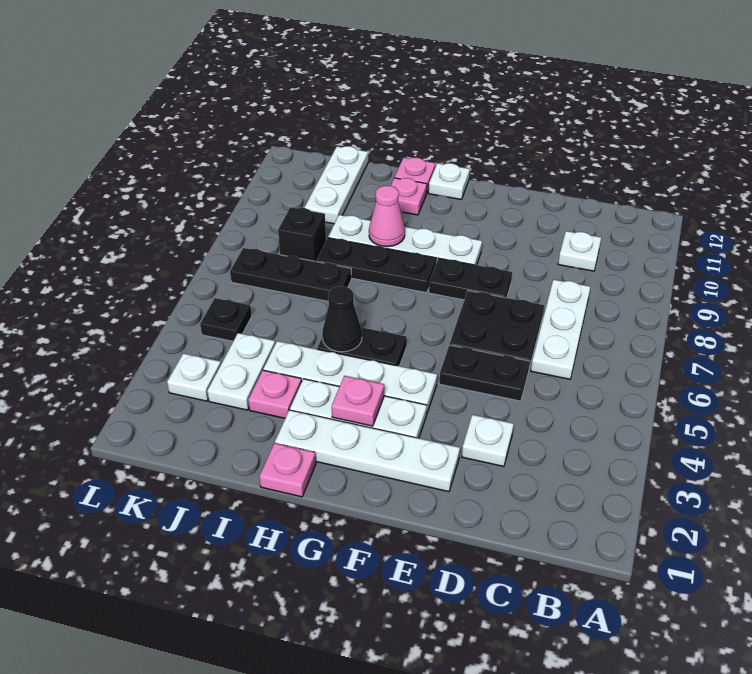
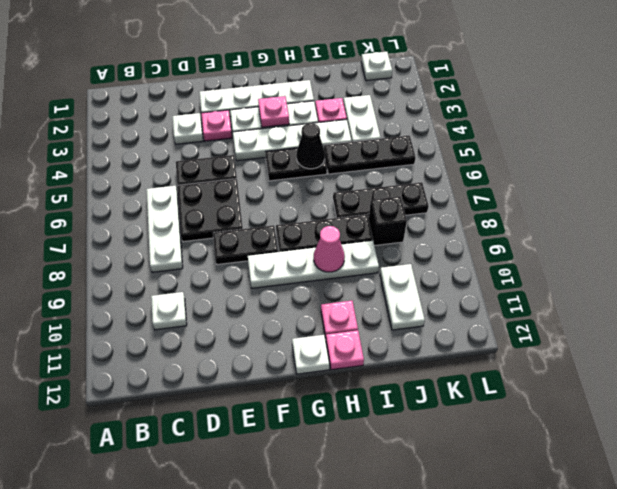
pink 1x1 plate [259,443,316,497] -> pink 1x1 plate moved to [201,110,232,141]
white 1x3 plate [304,146,368,224] -> white 1x2 plate [380,264,425,330]
white 1x1 plate [167,353,221,401] -> white 1x1 plate moved to [361,52,392,81]
black 1x1 plate [200,298,252,341] -> black 1x3 plate [324,135,416,174]

